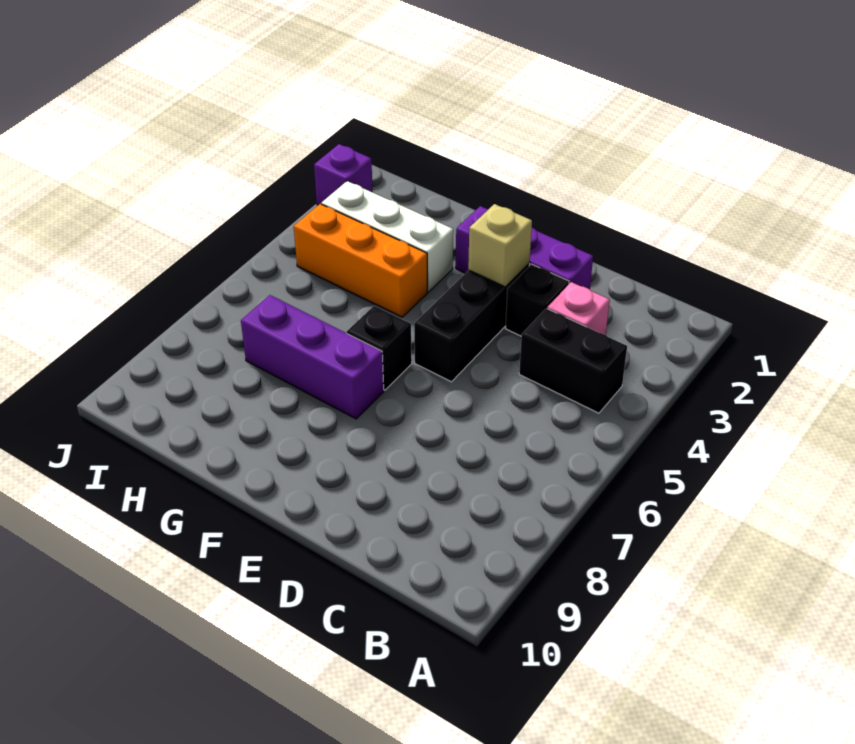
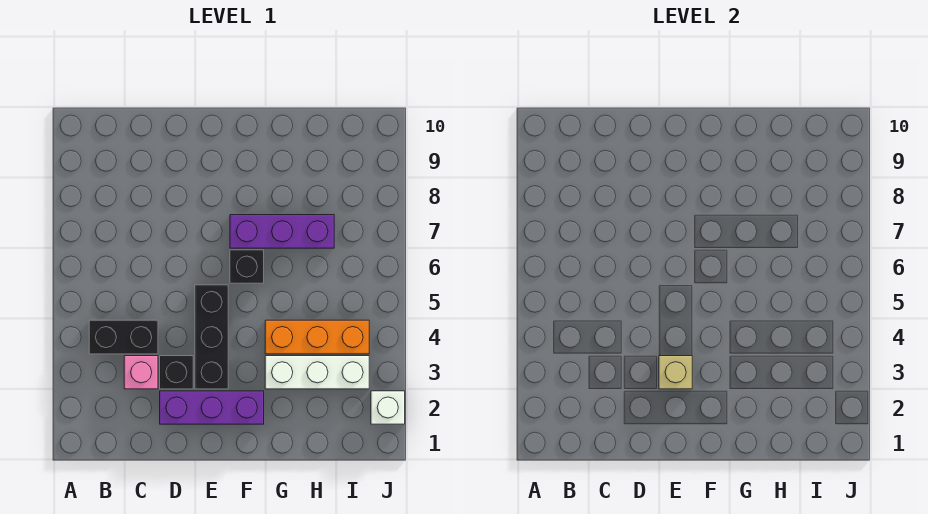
purple 1x1 brick [314,144,373,205] -> white 1x1 brick [371,391,405,424]

